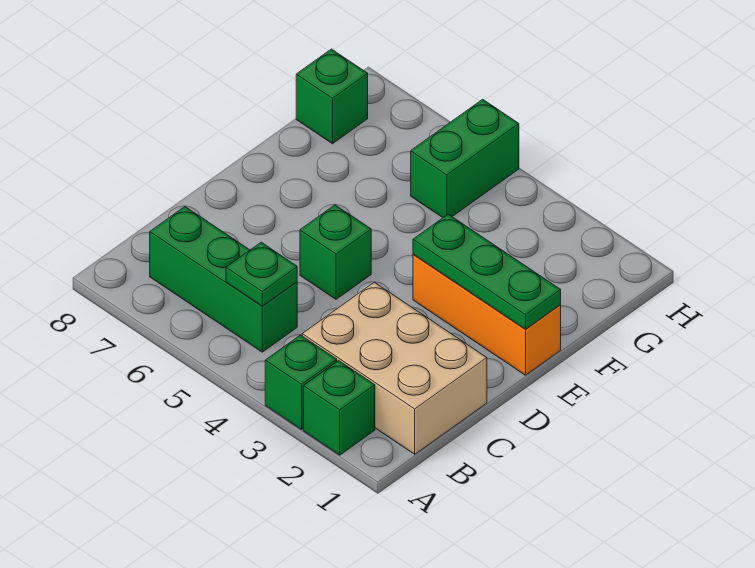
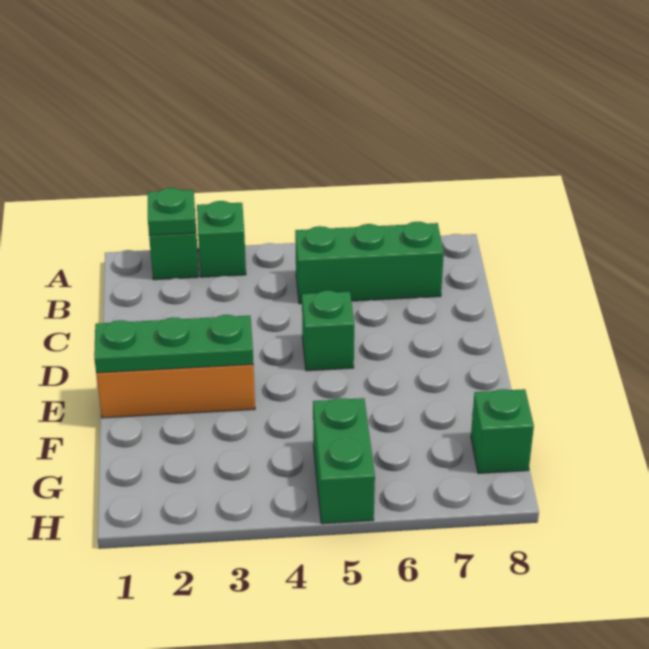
tan 2x3 brick [302,282,487,454] -> none
green 1x1 plate [226,242,297,306] -> green 1x1 plate moved to [148,188,196,235]

